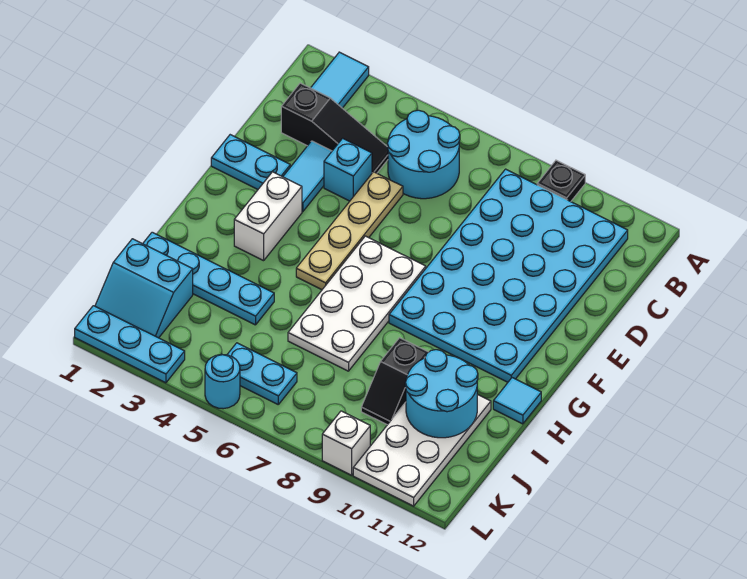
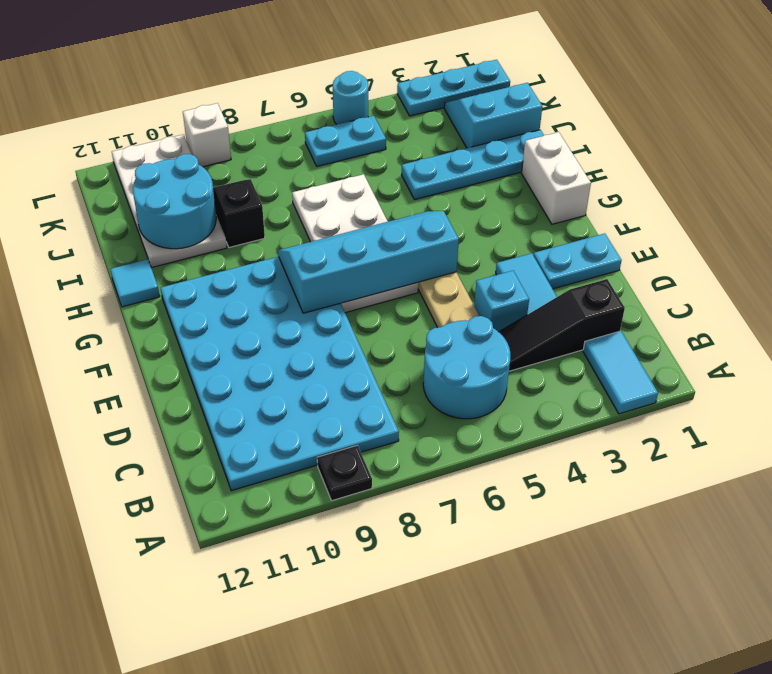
white 1x2 brick [234,172,302,261] -> white 1x2 brick moved to [522,132,591,224]
none -> cyan 2x4 slope [278,211,459,313]

